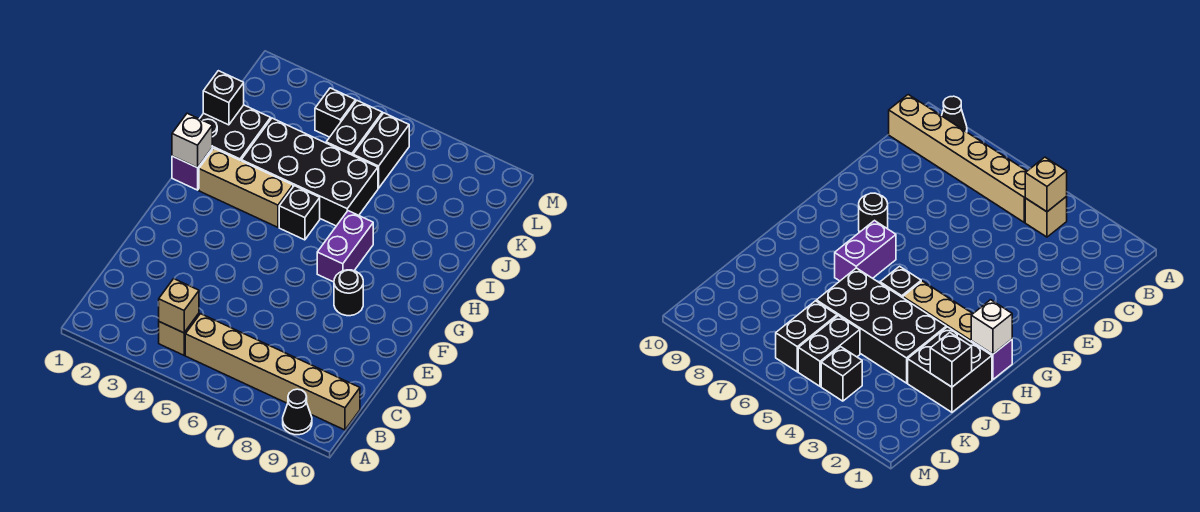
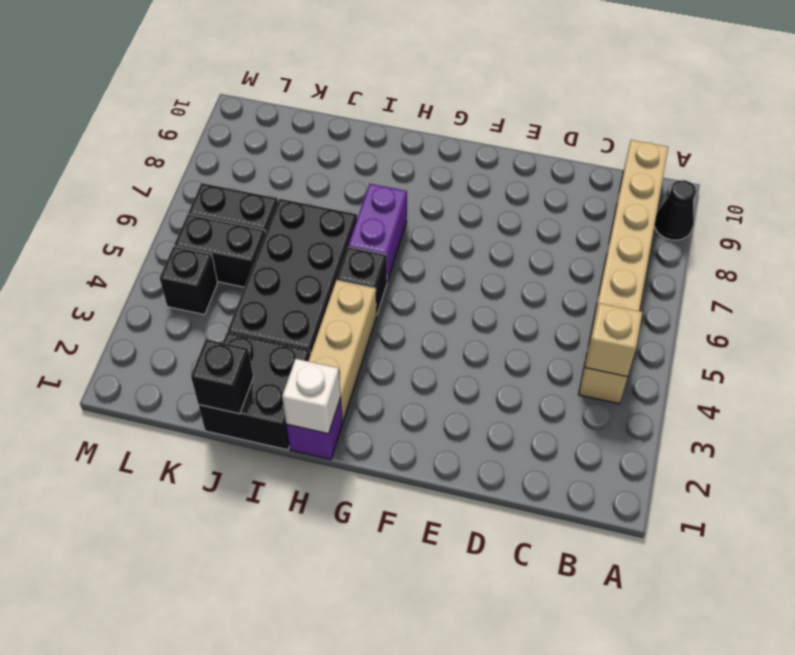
black 1x1 round brick [334,270,363,316] -> none
purple 1x2 brick [317,211,373,282] -> purple 1x2 brick turned to [348,184,407,282]

